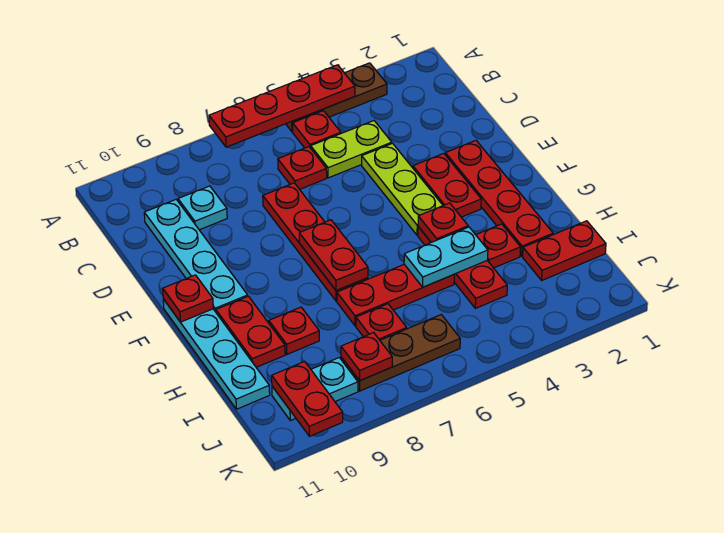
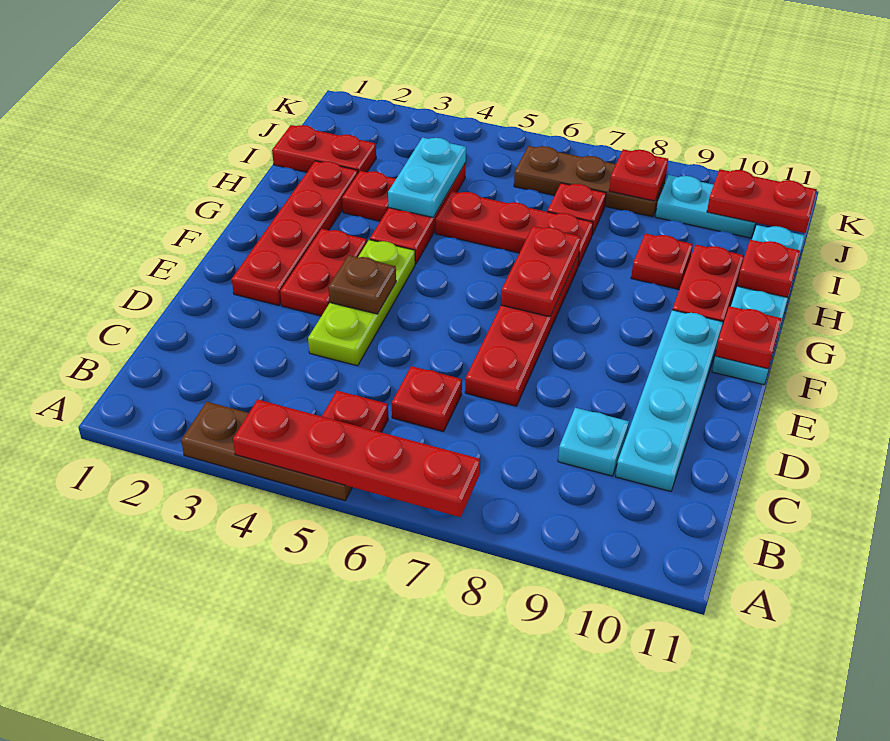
lime 1x2 plate [311,121,392,178] -> none
none -> brown 1x1 plate [328,255,396,314]
red 1x1 plate [418,203,468,242] -> red 1x1 plate moved to [737,240,800,297]
cyan 1x2 plate [404,227,488,287] -> cyan 1x2 plate turned to [388,138,466,217]
red 1x2 plate [272,361,343,436] -> red 1x2 plate turned to [707,169,817,233]

